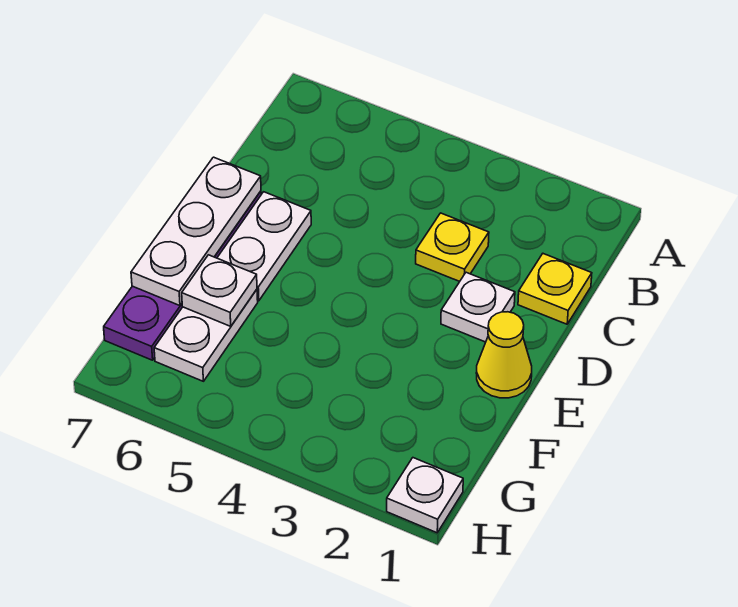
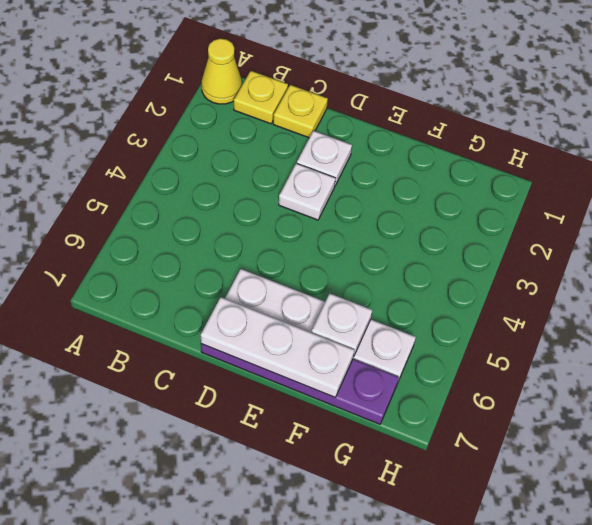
yellow 1x1 plate [416,213,489,281] -> yellow 1x1 plate moved to [234,71,288,124]
yellow 1x1 cone [476,312,532,398] -> yellow 1x1 cone moved to [201,39,242,104]
white 1x1 plate [387,458,463,533] -> white 1x1 plate moved to [279,163,335,220]

